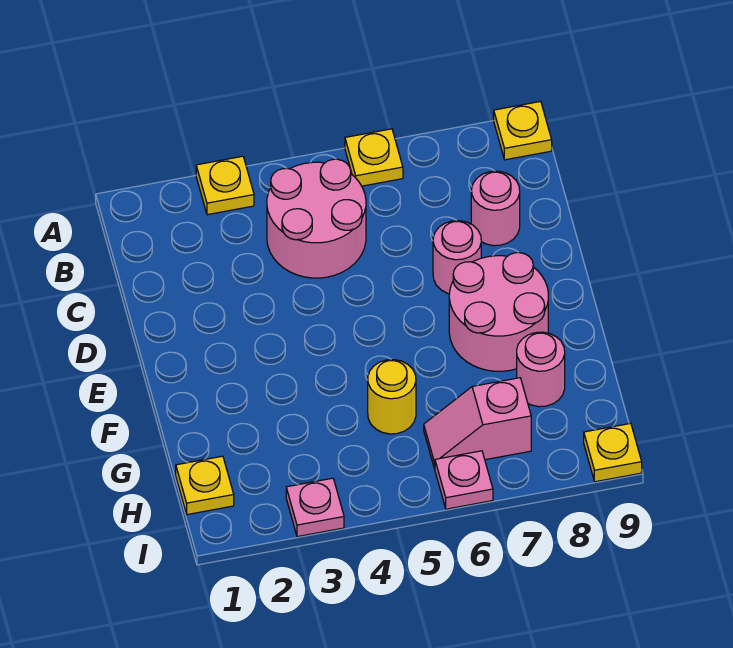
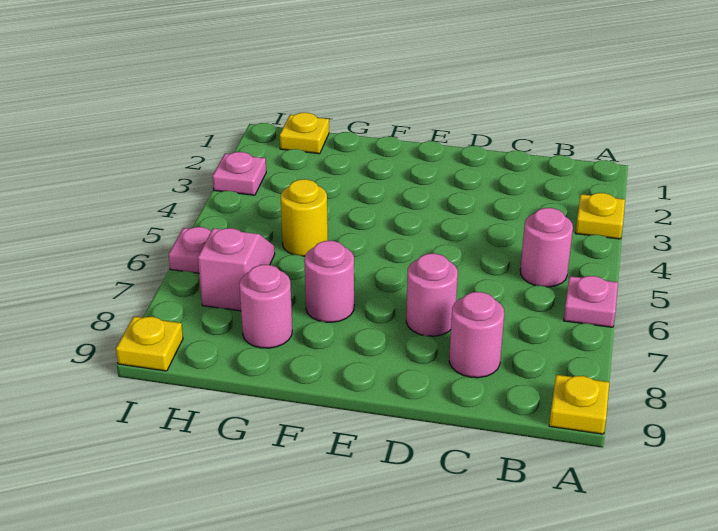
yellow 1x1 plate [345,129,403,186] -> pink 1x1 plate [564,276,618,327]
pink 2x2 round brick [267,159,366,278] -> pink 1x1 round brick [520,208,573,287]
pink 2x2 round brick [449,253,548,371] -> pink 1x1 round brick [304,241,354,322]

